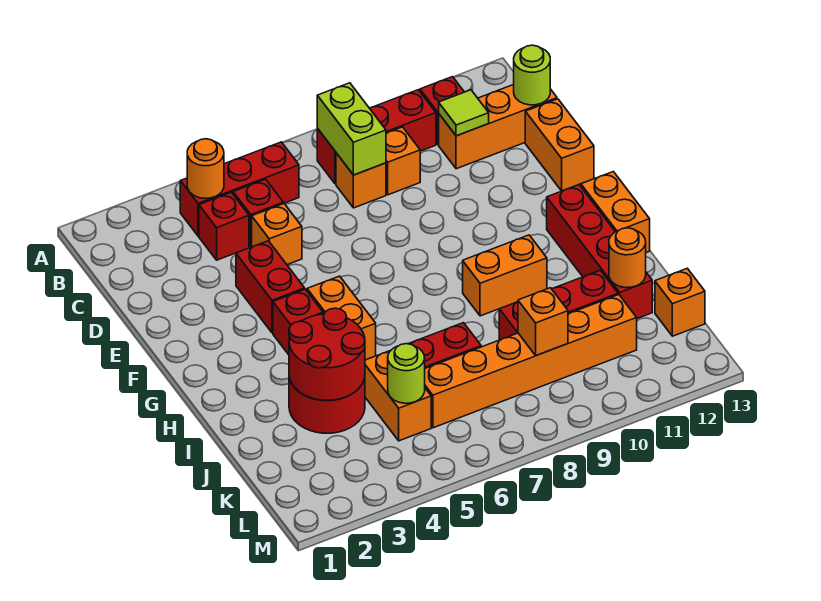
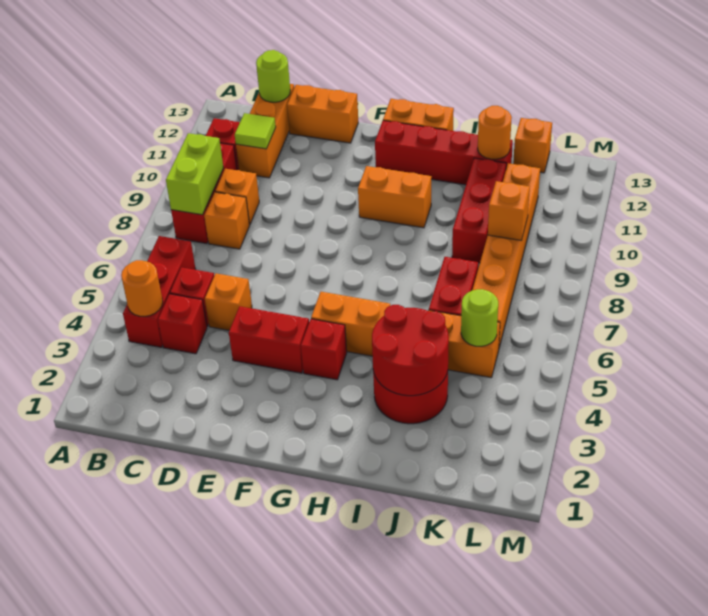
lime 1x2 brick [317,83,386,175] -> lime 1x2 brick turned to [166,133,223,215]
orange 1x2 brick [463,235,547,316] -> orange 1x2 brick turned to [358,166,432,228]

